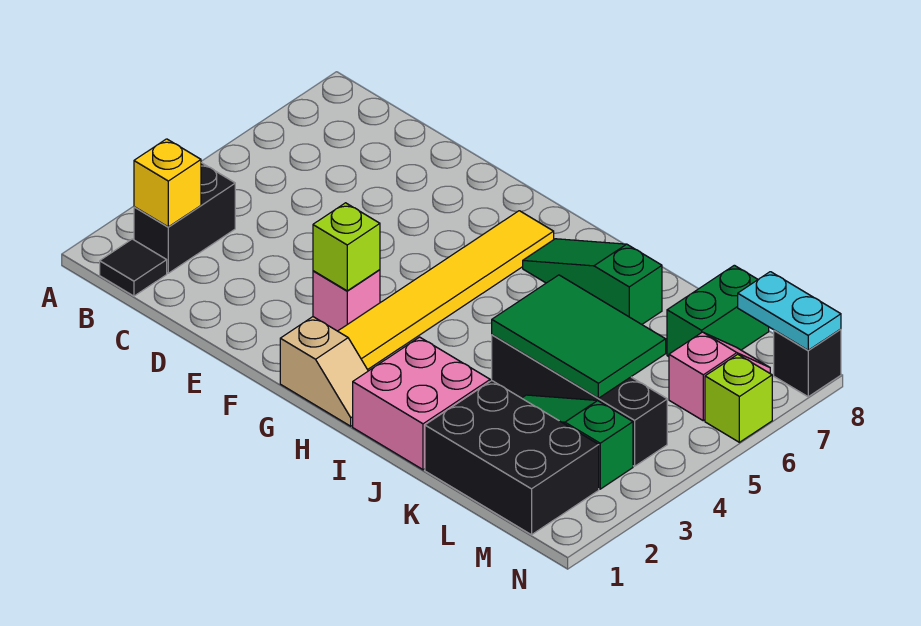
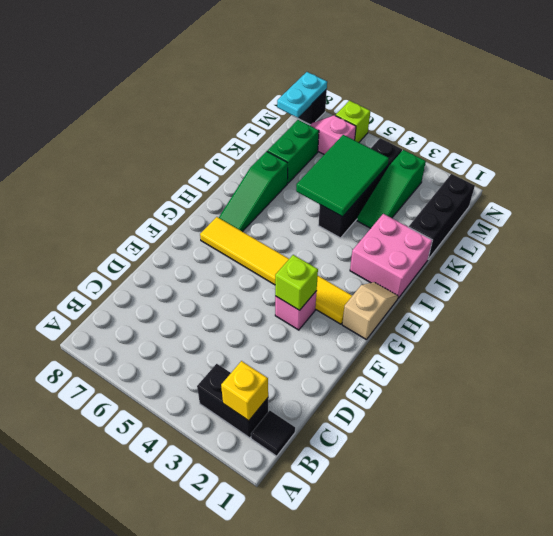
black 2x3 brick [425,381,599,535] -> black 1x3 brick [409,174,475,259]
green 1x2 brick [667,265,769,357] -> green 1x2 brick turned to [267,120,319,183]

